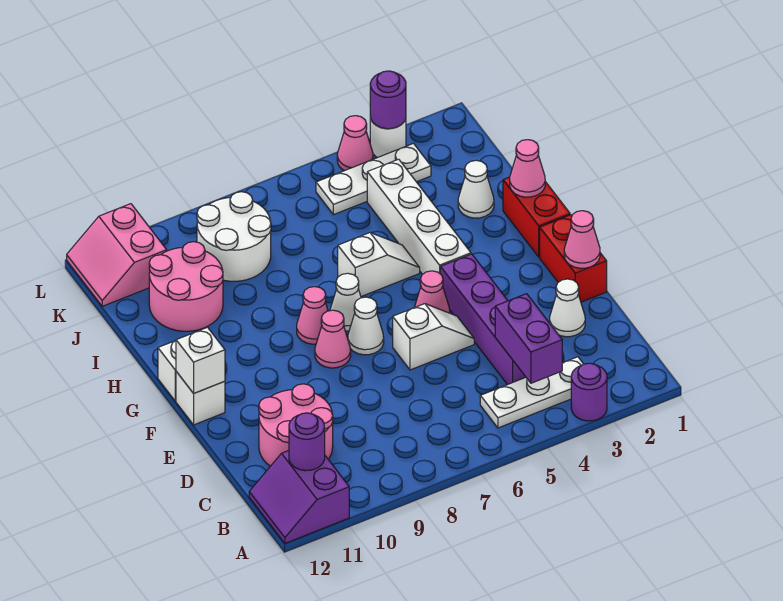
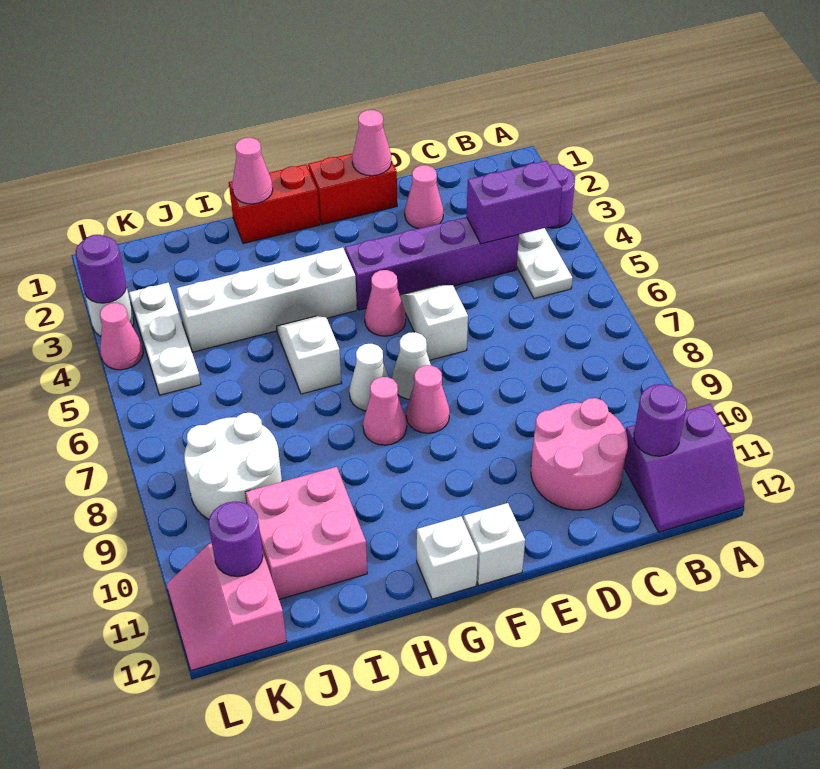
white 1x1 cone [550,279,585,337] -> pink 1x1 cone [405,165,443,229]
white 1x1 brick [176,327,225,393] -> none
white 1x1 cone [458,160,494,218] -> none
pink 2x2 round brick [149,242,223,331] -> pink 2x2 brick [245,467,367,599]
pink 2x2 slope [67,204,167,306] -> pink 2x2 slope turned to [166,543,287,671]
none -> purple 1x1 round brick [209,501,263,577]

